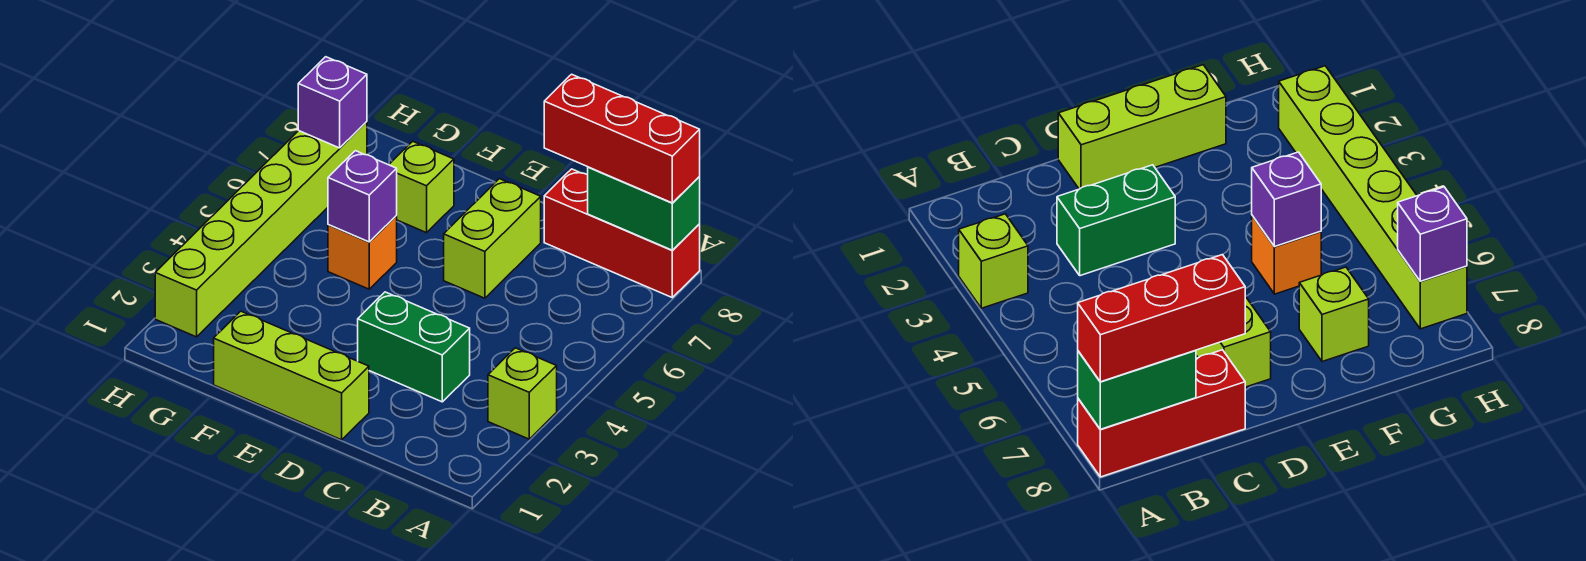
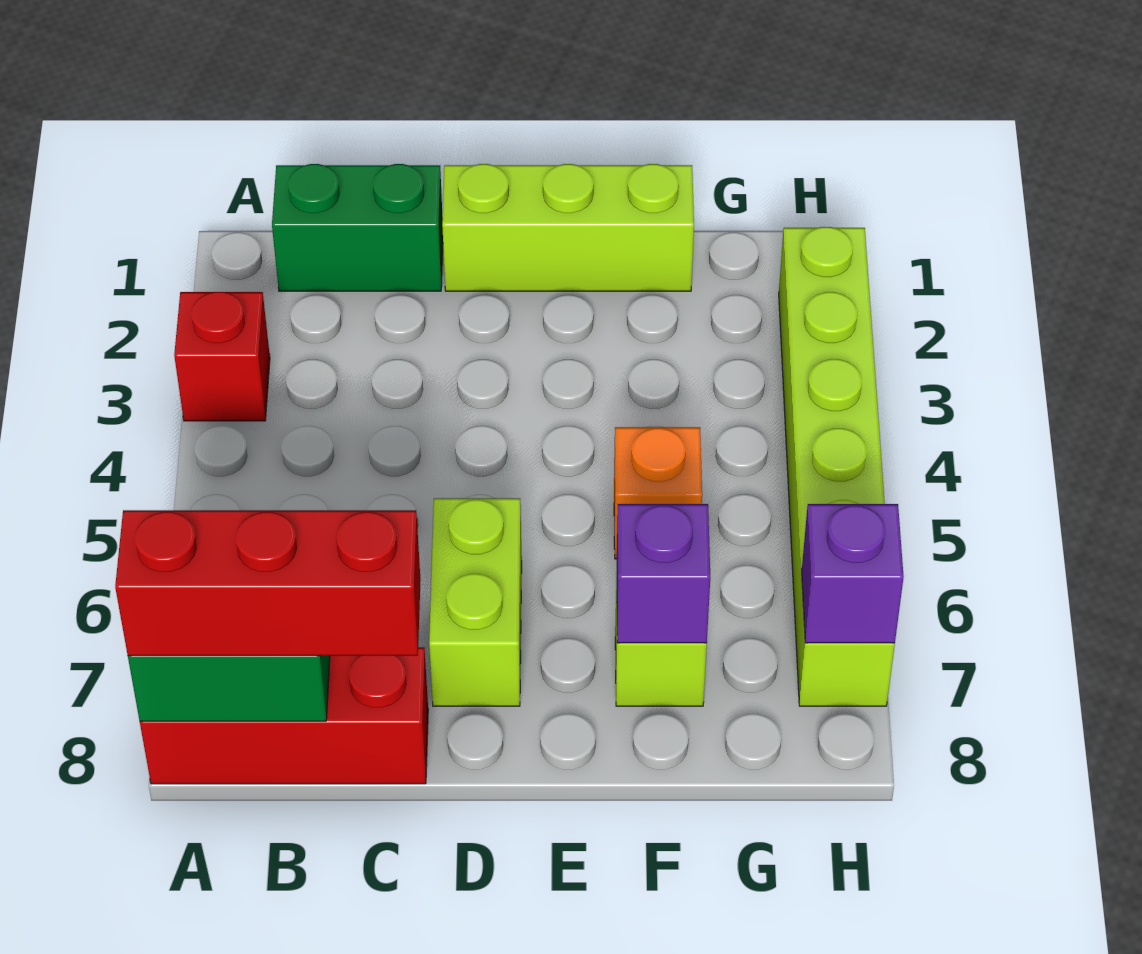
lime 1x1 brick [488,348,557,439] -> red 1x1 brick [174,292,270,421]
green 1x2 brick [358,292,470,402] -> green 1x2 brick moved to [272,164,443,291]
purple 1x1 brick [328,151,397,242] -> purple 1x1 brick moved to [616,504,710,643]

